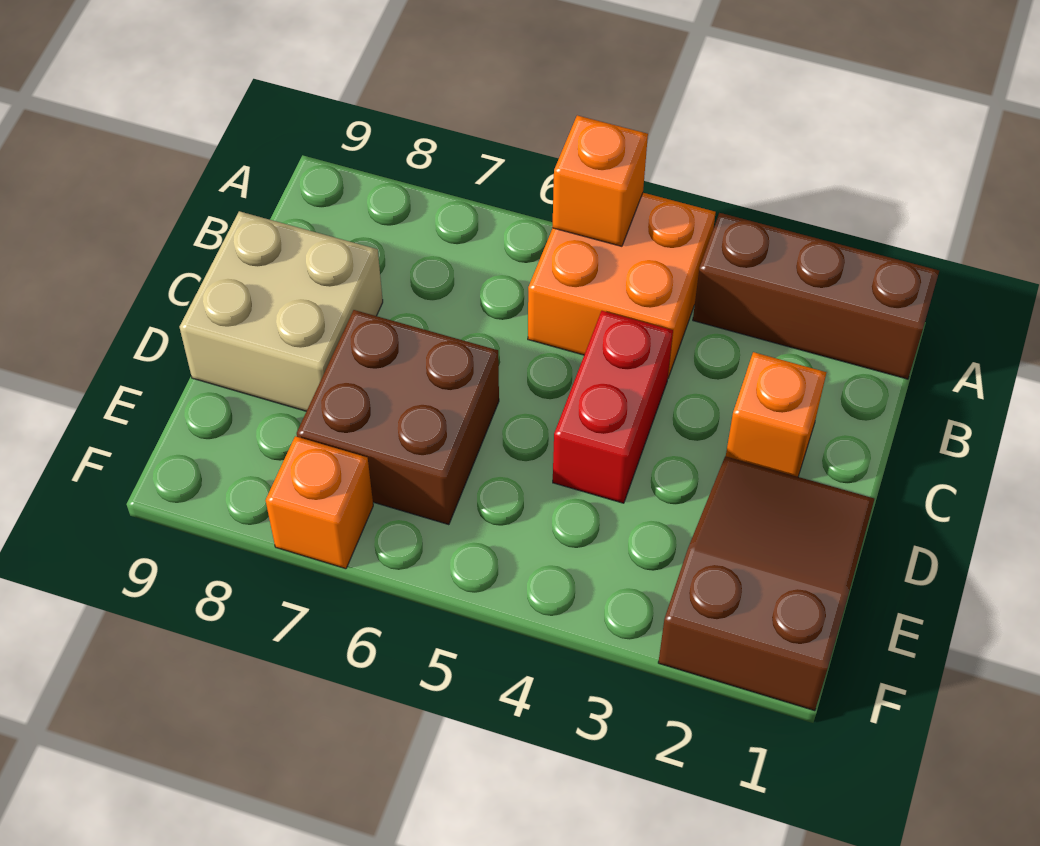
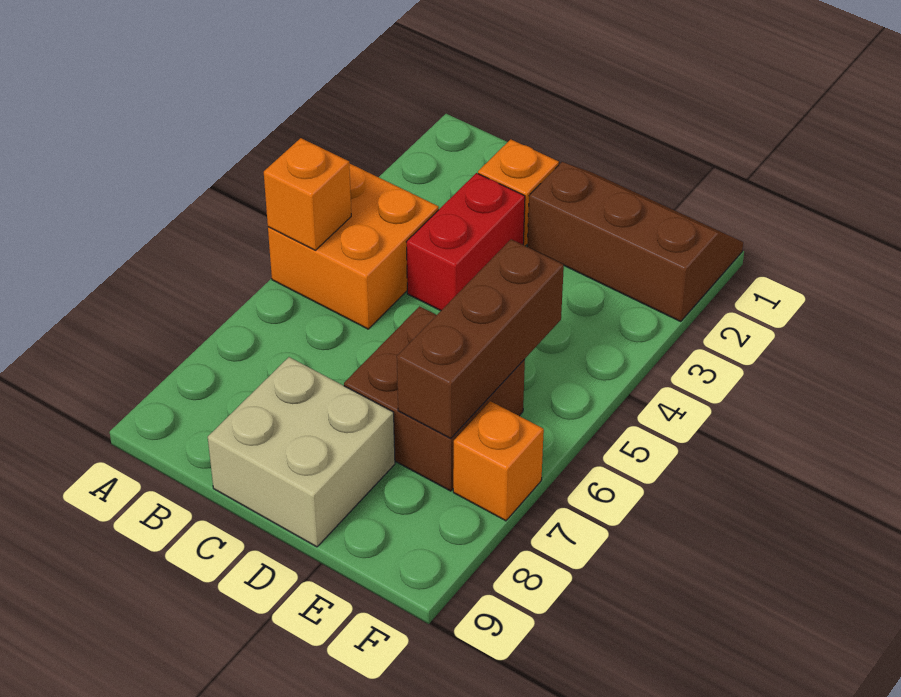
brown 1x3 brick [693,213,939,379] -> brown 1x3 brick moved to [397,239,564,439]
red 1x2 brick [553,311,673,503] -> red 1x2 brick turned to [407,173,525,311]
brown 2x3 slope [658,456,874,711] -> brown 2x3 slope turned to [527,162,743,322]

